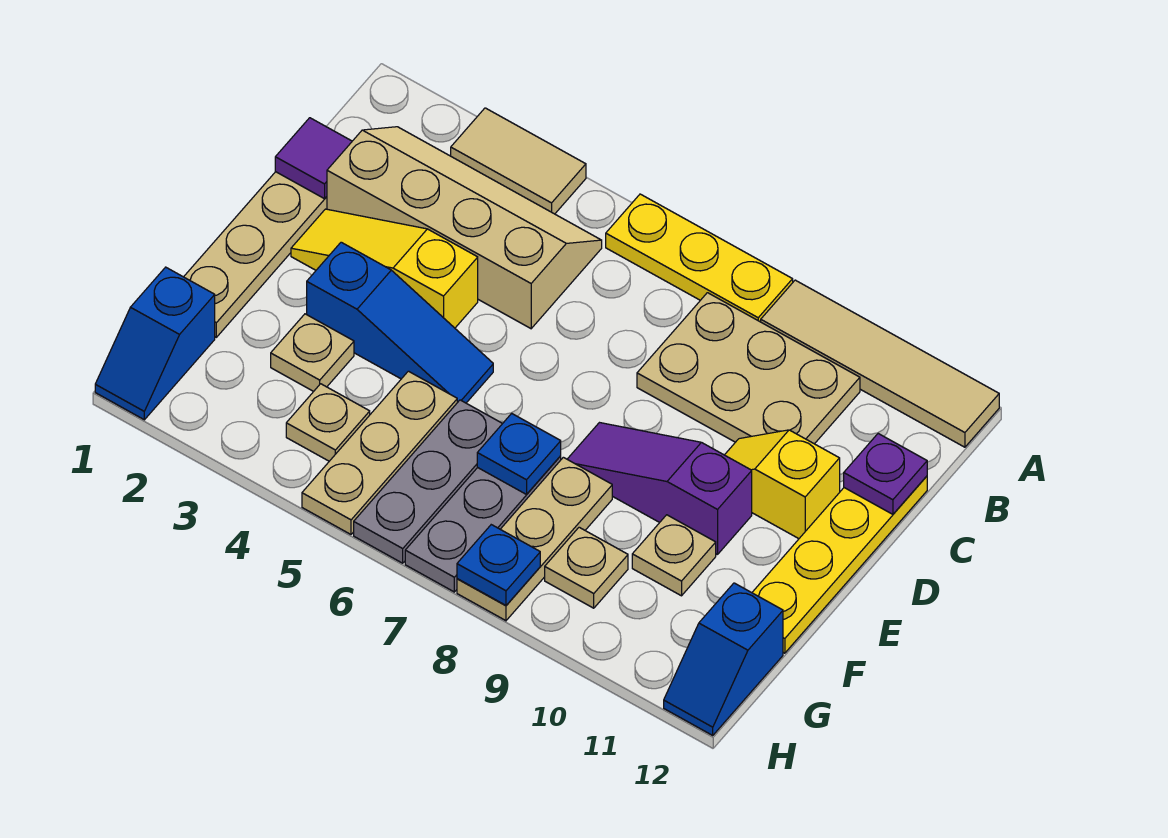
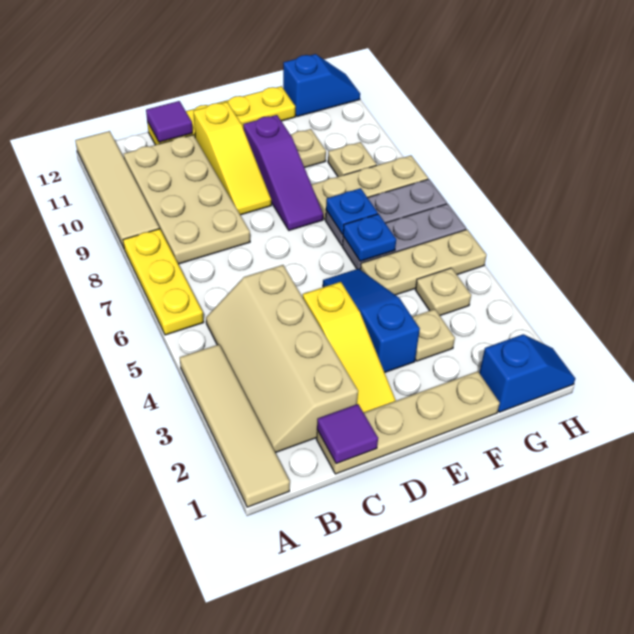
tan 1x2 tile [451,108,586,214] -> tan 1x4 tile [180,344,290,507]
tan 2x3 plate [637,293,860,444] -> tan 2x4 plate [124,135,250,264]
purple 1x1 plate [844,434,927,514] -> purple 1x1 tile [146,101,193,142]
yellow 1x2 slope [725,430,840,539] -> yellow 1x3 slope [194,102,271,215]
blue 1x1 plate [457,525,540,605] -> blue 1x1 plate moved to [343,214,396,261]

